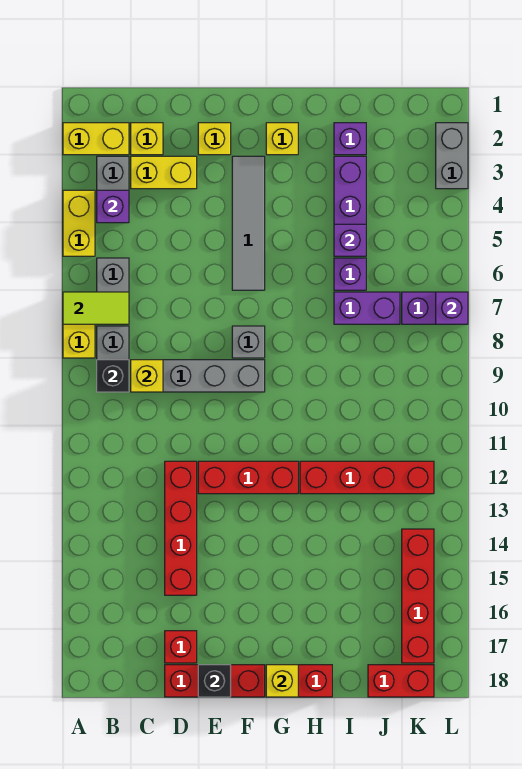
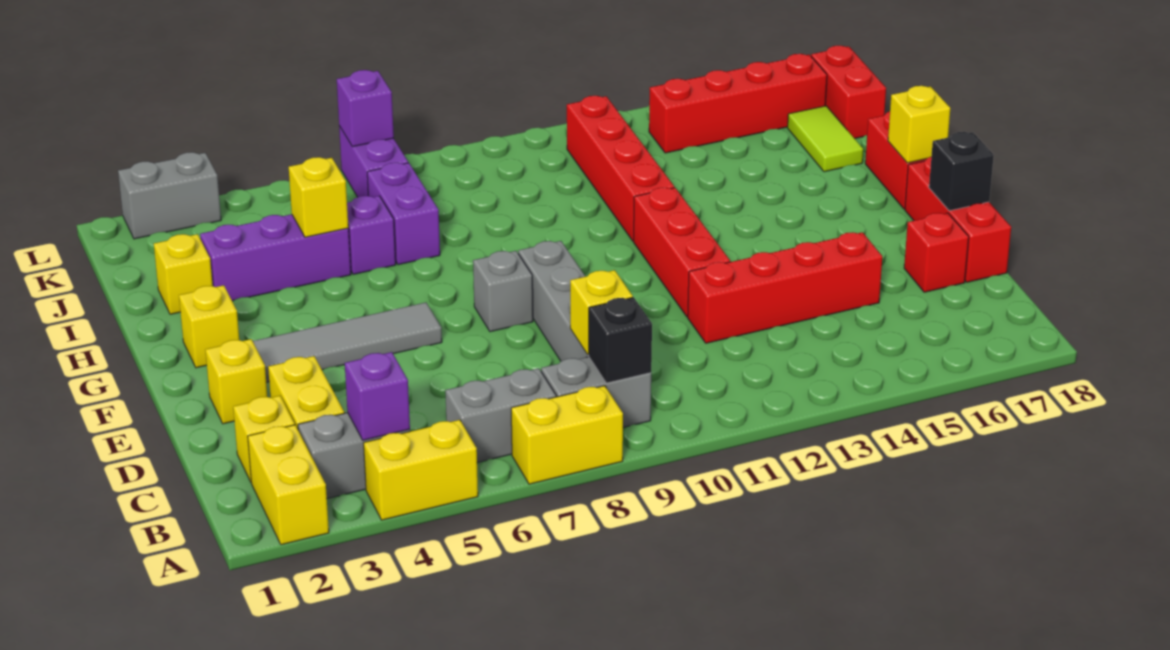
lime 1x2 tile [63,292,129,324] -> lime 1x2 tile moved to [788,106,863,172]
purple 1x1 brick [334,123,366,155] -> yellow 1x1 brick [154,234,213,314]
purple 1x1 brick [334,224,366,256] -> yellow 1x1 brick [289,157,348,237]

